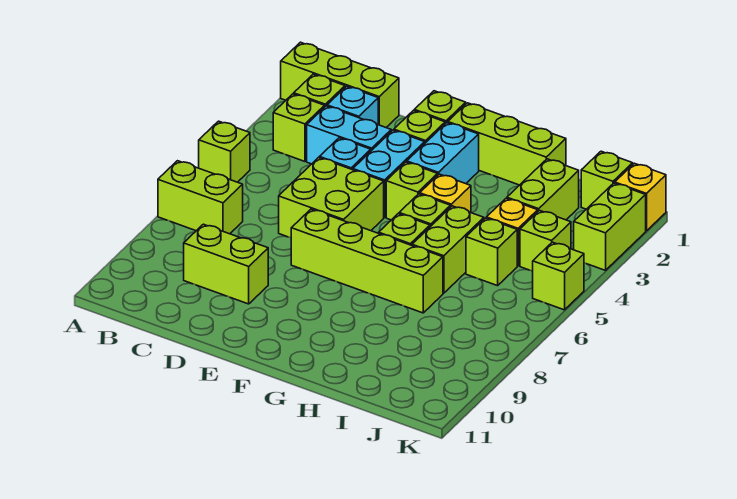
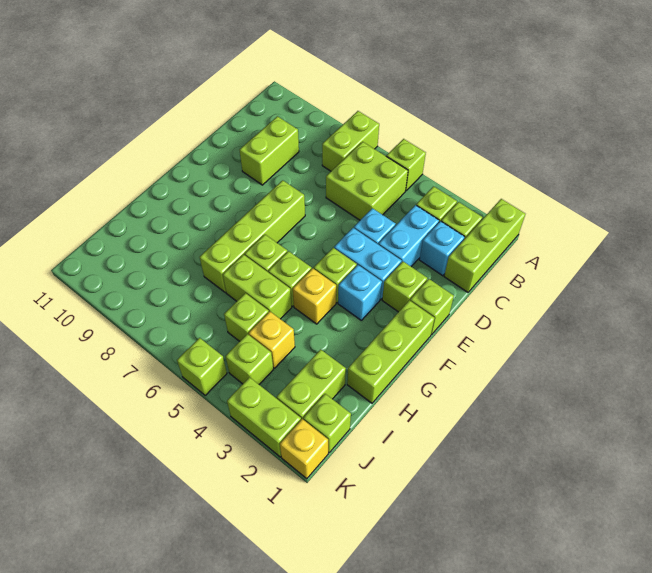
lime 2x2 brick [279,158,384,238] -> lime 2x2 brick moved to [326,142,408,220]
cyan 1x2 brick [407,123,479,184] -> cyan 1x1 brick [338,265,382,320]
lime 1x2 brick [507,159,579,220] -> lime 1x2 brick turned to [277,349,346,420]

